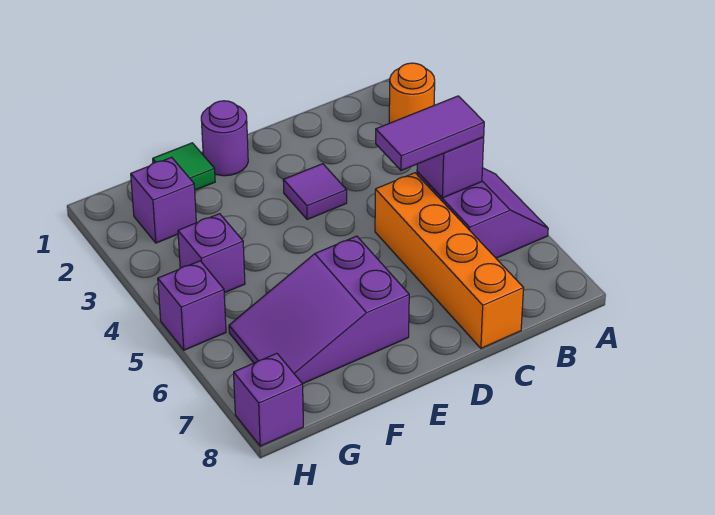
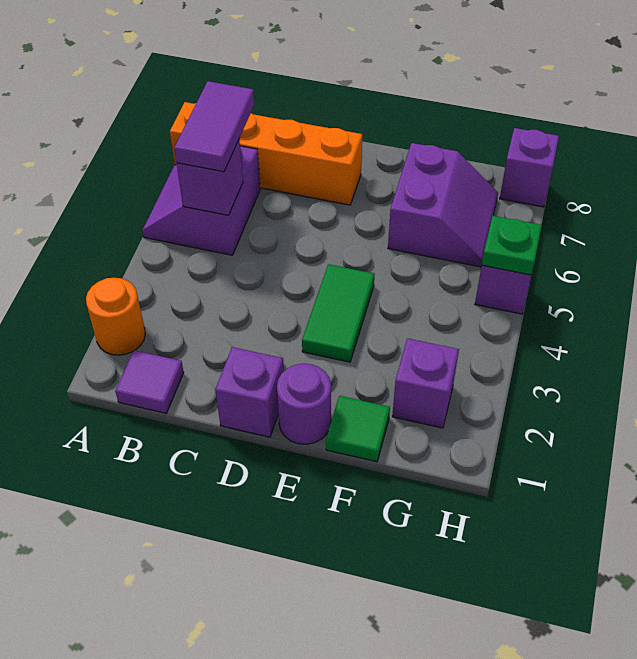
purple 1x2 tile [376,96,484,170] -> purple 1x2 tile turned to [174,81,255,172]
orange 1x4 brick [375,173,524,348] -> orange 1x4 brick turned to [170,102,362,205]
purple 1x1 tile [283,164,347,220] -> purple 1x1 tile moved to [115,350,184,413]
none -> green 1x2 tile [302,264,374,362]
purple 2x3 slope [229,236,409,384] -> purple 2x2 slope [388,143,498,267]
purple 1x1 brick [178,214,245,293] -> purple 1x1 brick moved to [215,347,284,437]
none -> green 1x1 plate [482,216,542,275]

